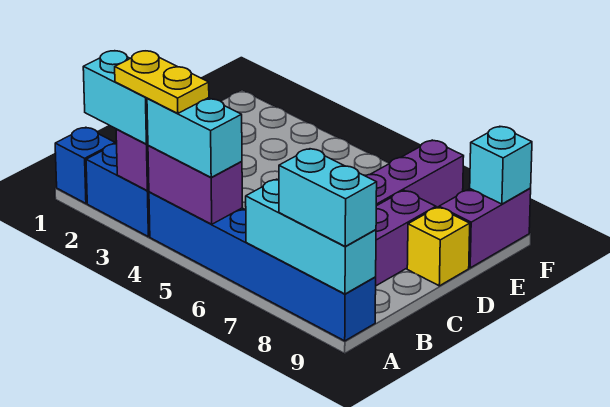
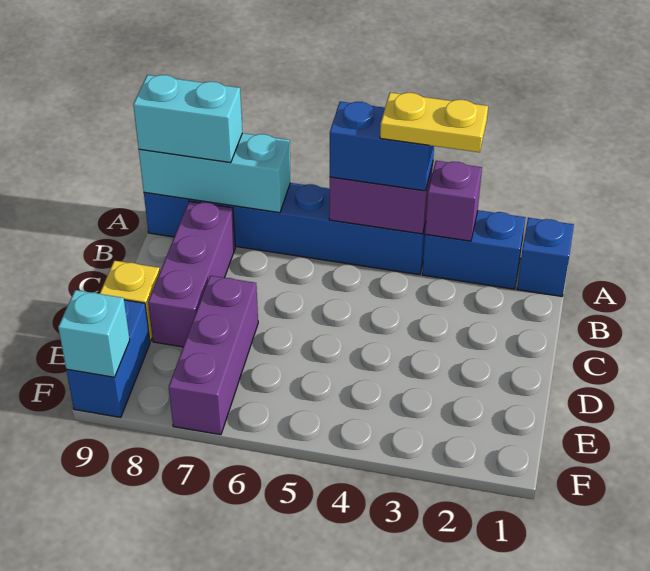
cyan 1x2 brick [83,51,148,144] -> none
cyan 1x2 brick [147,98,242,178] -> blue 1x2 brick [330,101,434,191]
purple 1x2 brick [439,188,531,268] -> blue 1x2 brick [66,300,150,417]

